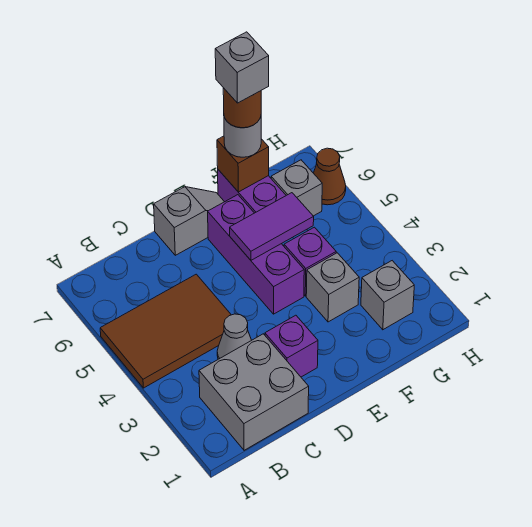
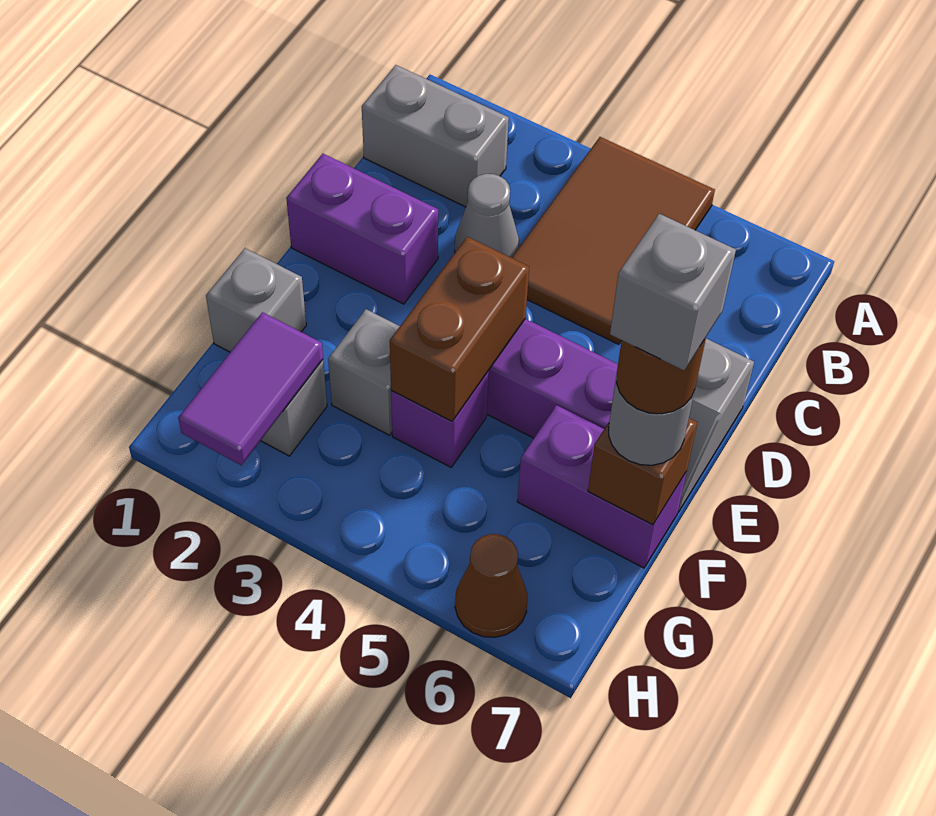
grey 2x2 brick [199,334,309,450] -> grey 1x2 brick [362,65,509,207]
purple 1x1 brick [265,315,318,377] -> purple 1x2 brick [286,154,438,304]
none -> brown 1x2 brick [390,237,529,421]
purple 1x2 tile [230,193,314,260] -> purple 1x2 tile moved to [178,312,323,465]
grey 1x1 brick [271,160,322,216] -> grey 1x1 brick moved to [206,248,306,352]

